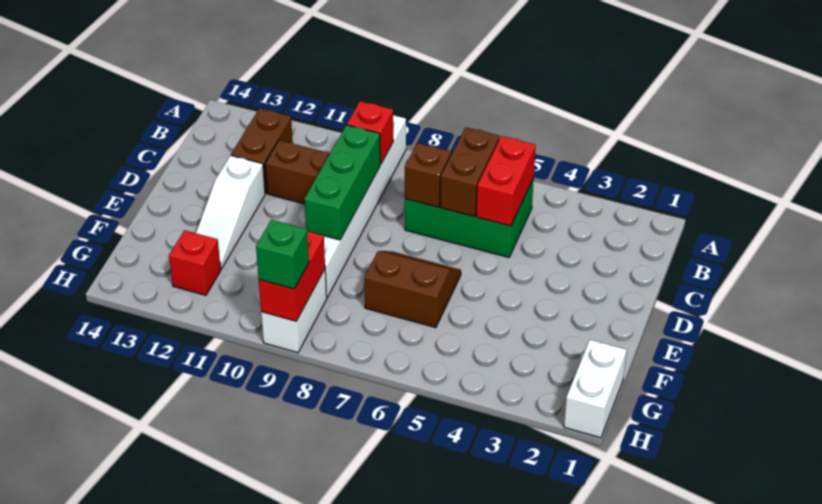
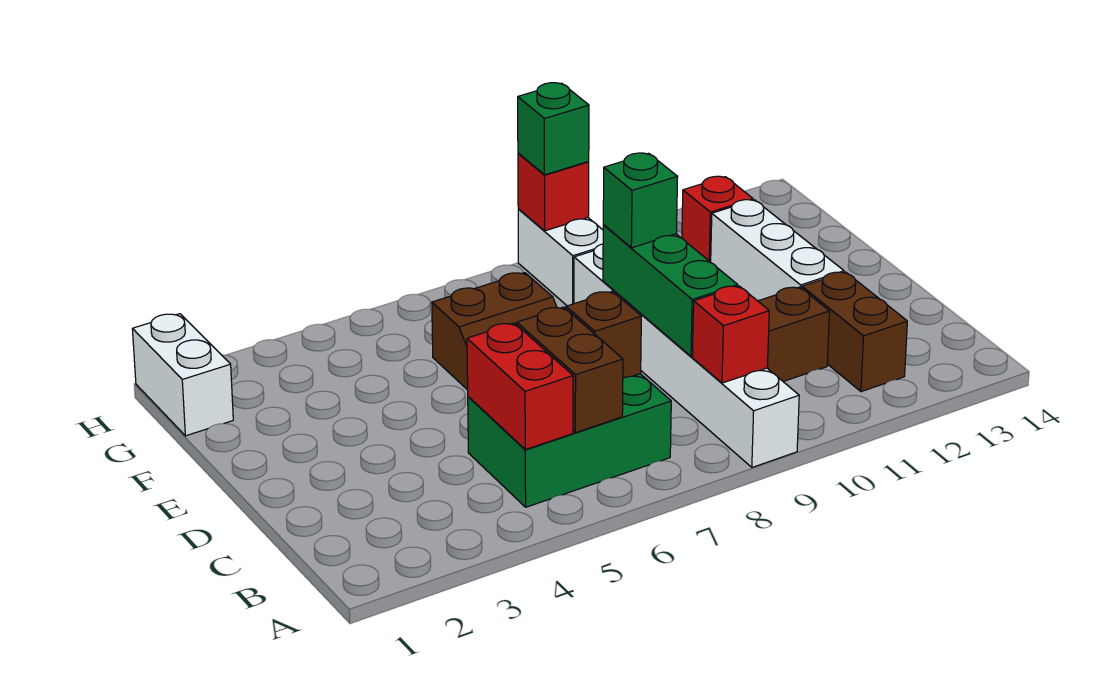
white 1x3 slope [196,155,265,269] -> white 1x3 brick [711,200,844,301]
none -> green 1x1 brick [603,153,678,248]
red 1x2 brick [259,231,325,321] -> red 1x1 brick [518,153,589,231]

